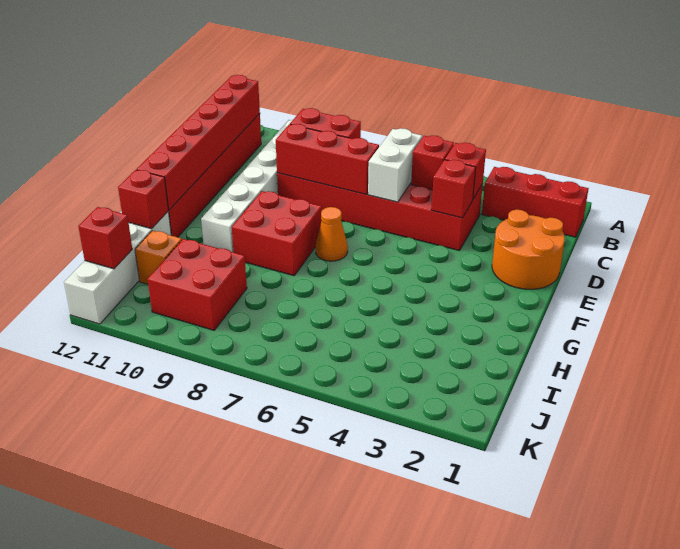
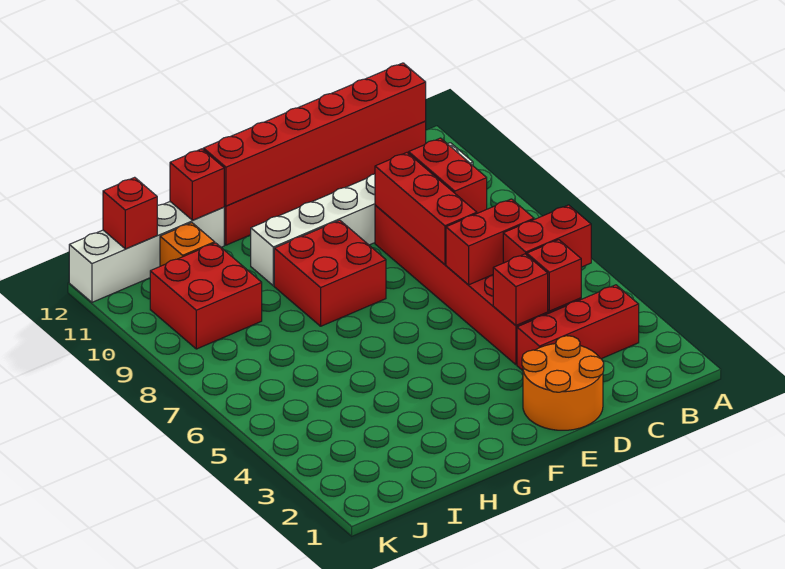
red 1x3 brick [482,167,589,237] -> red 1x3 brick turned to [517,285,639,371]
red 1x1 brick [411,135,454,190] -> red 1x2 brick [503,205,591,267]
white 1x2 brick [368,128,422,202] -> red 1x2 brick [446,199,534,285]
orange 1x1 cone [315,207,348,261] -> none

